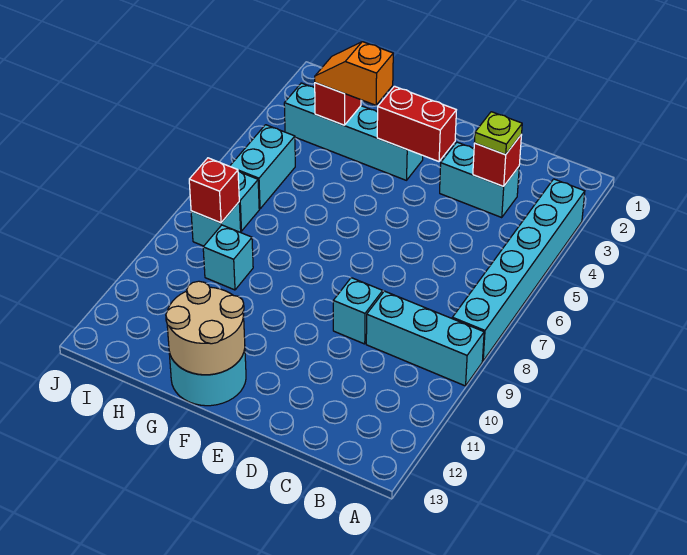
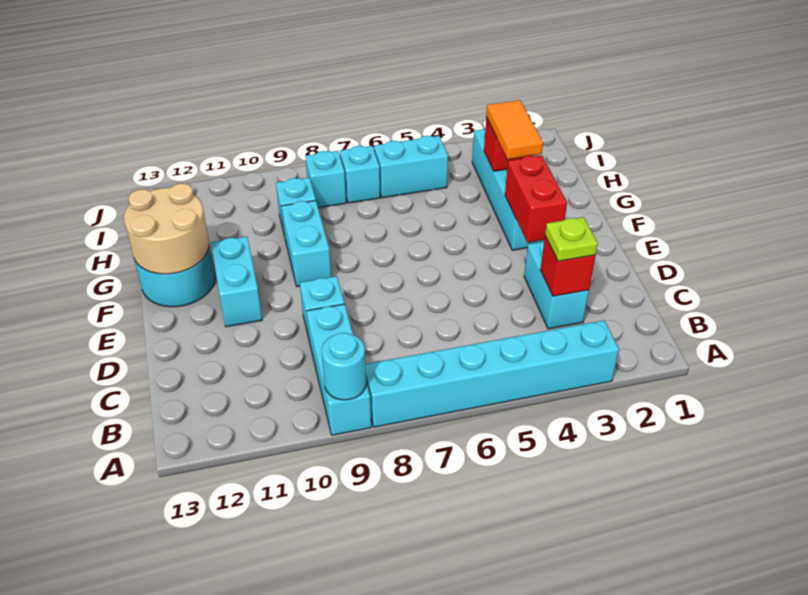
none -> cyan 1x1 round brick [322,333,366,400]
none -> cyan 1x2 brick [211,237,262,327]
none -> cyan 1x2 brick [281,201,331,287]
orange 1x2 slope [315,42,393,105] -> orange 1x2 tile [486,100,543,159]
red 1x1 brick [189,158,239,223] -> none

